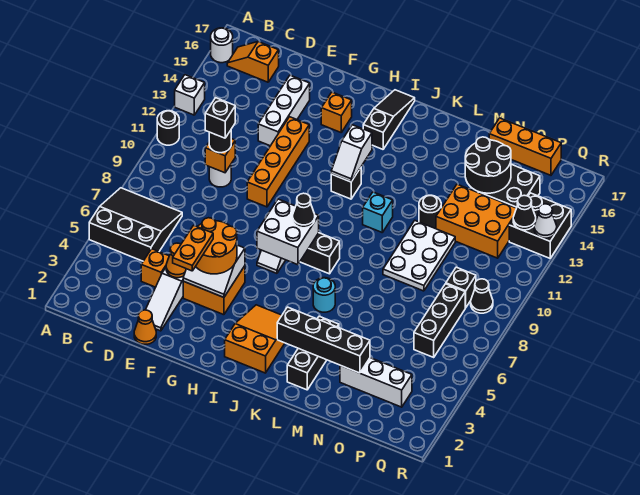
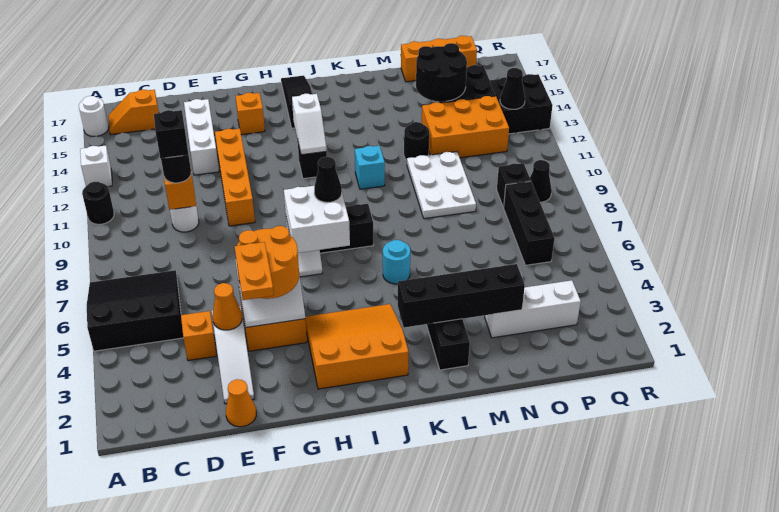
orange 2x3 slope [225,305,285,373] -> orange 3x3 slope [305,304,408,389]
white 1x1 cone [534,204,557,238] -> none

